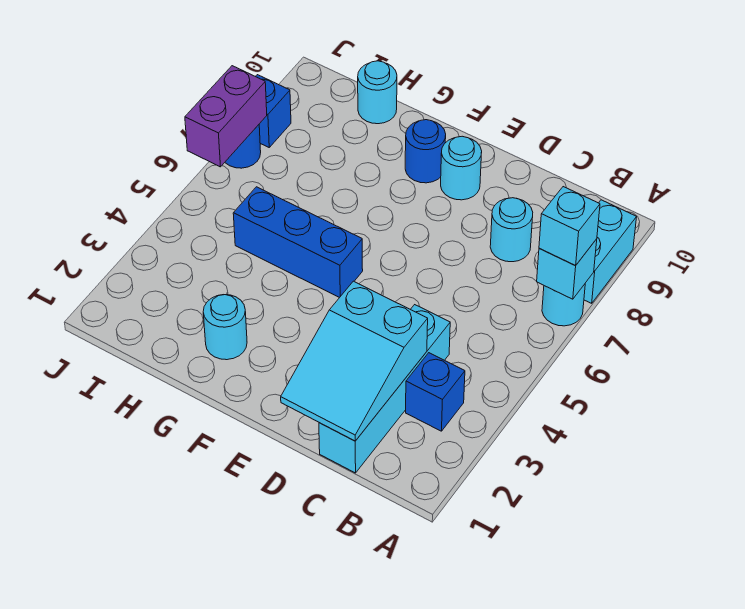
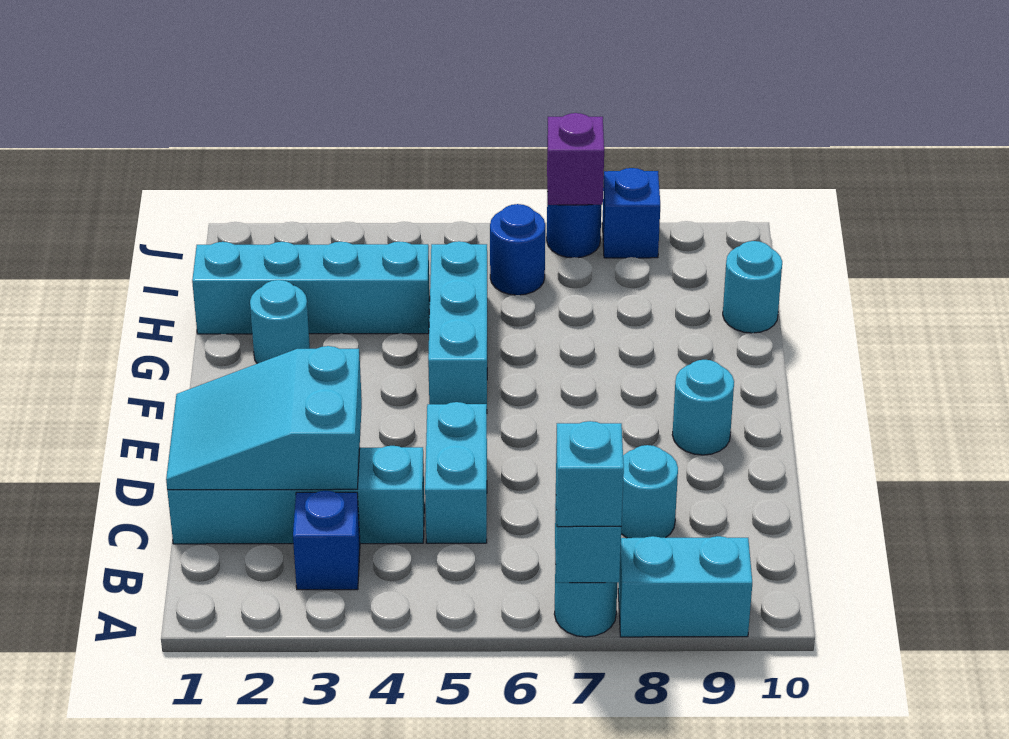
none -> cyan 1x2 brick [425,402,487,543]
blue 1x3 brick [233,187,363,298] -> cyan 1x3 brick [428,241,487,404]
blue 1x1 round brick [405,120,446,183] -> blue 1x1 round brick moved to [490,204,545,295]
none -> cyan 1x4 brick [192,242,430,334]
purple 1x2 brick [185,66,267,167] -> purple 1x1 brick [547,113,604,205]

